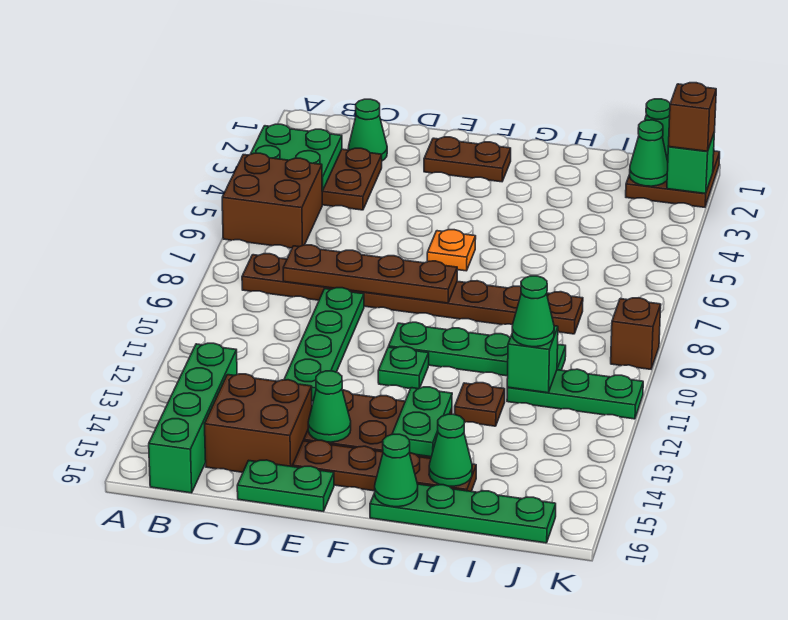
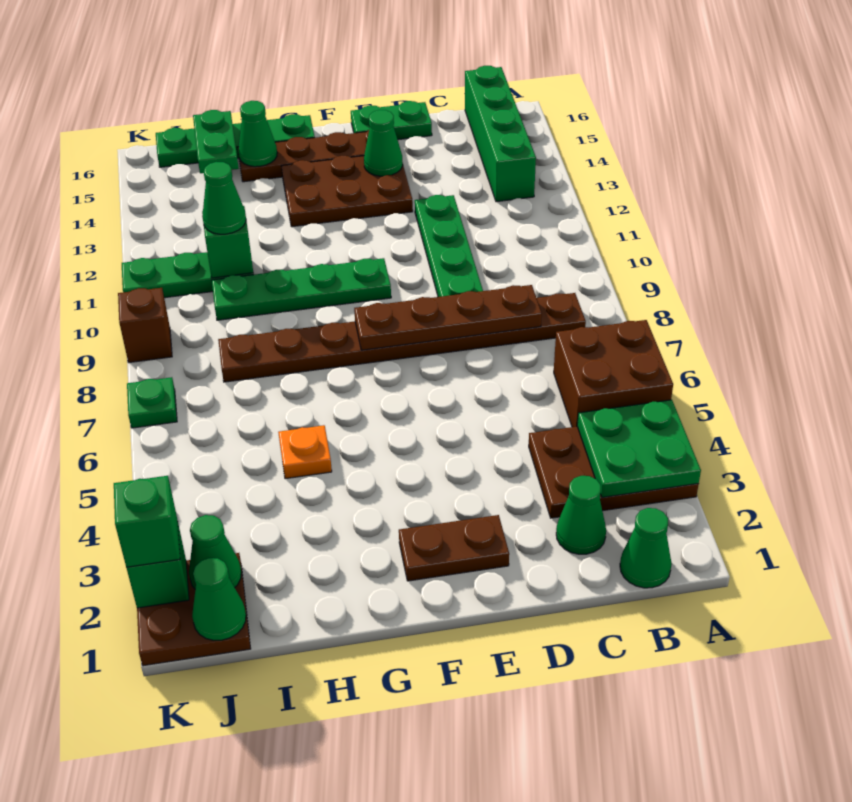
brown 2x2 brick [205,374,312,472] -> none
orange 1x1 plate [427,229,476,271] -> orange 1x1 plate moved to [278,425,332,479]
green 1x1 plate [378,346,429,389] -> green 1x1 plate moved to [127,377,177,428]
green 1x2 plate [392,387,452,457] -> green 1x2 plate moved to [193,110,239,173]
green 1x1 cone [375,434,418,507] -> green 1x1 cone moved to [620,508,672,588]
brown 1x1 plate [455,383,505,426] -> none
brown 1x1 brick [668,83,716,151] -> green 1x1 brick [114,476,180,567]

